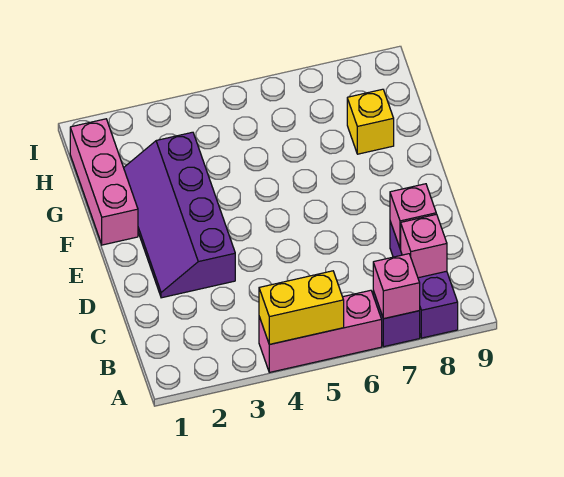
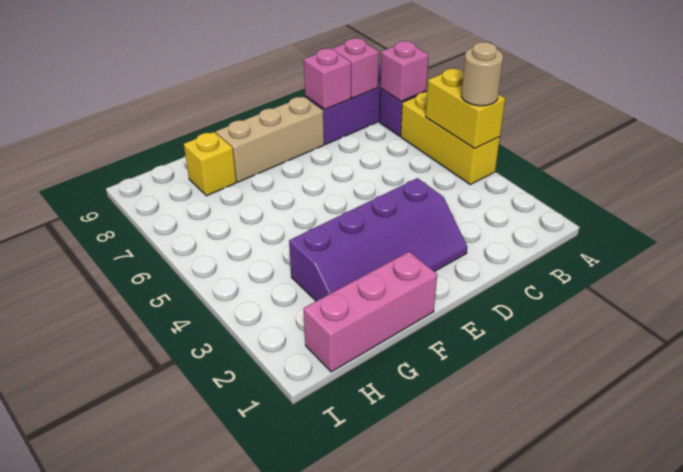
pink 1x3 brick [259,290,382,372] -> yellow 1x3 brick [401,92,500,185]
none -> tan 1x1 round brick [461,42,503,106]
none -> tan 1x3 brick [216,97,324,182]

